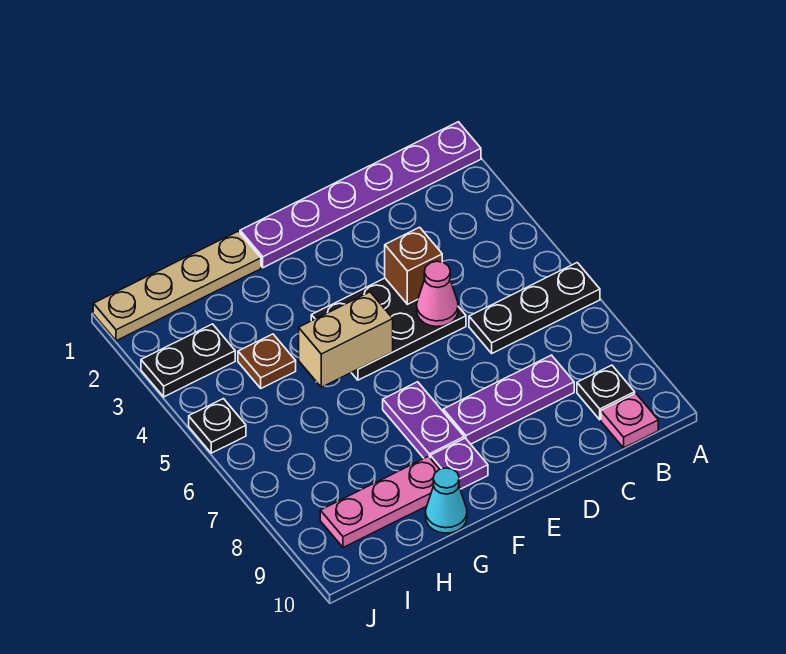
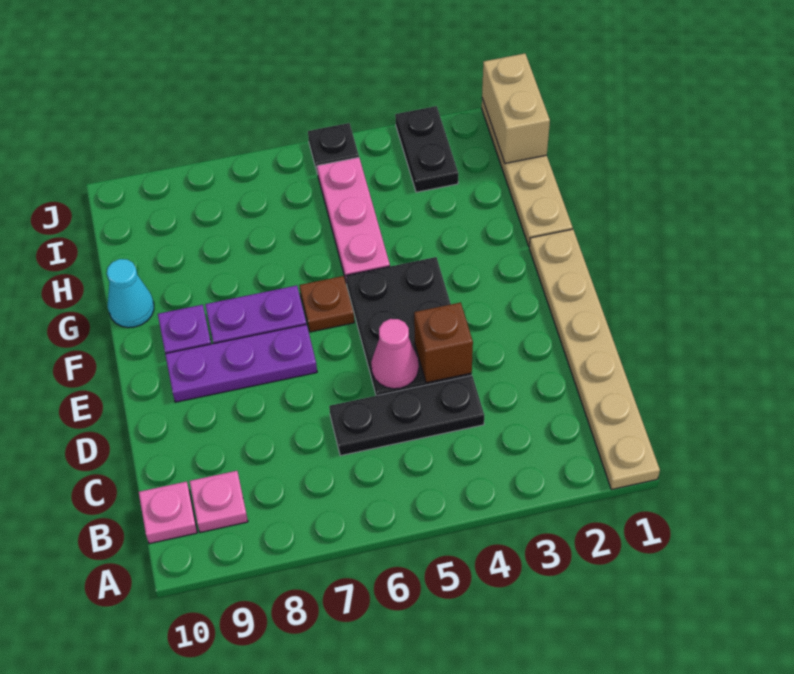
purple 1x6 plate [240,122,481,268] -> tan 1x6 plate [529,229,660,490]
black 1x3 plate [469,263,600,353] -> black 1x3 plate turned to [329,376,484,456]
black 1x1 plate [577,365,635,420] -> pink 1x1 plate [189,471,248,532]
purple 1x3 plate [443,355,574,444] -> purple 1x3 plate turned to [165,324,317,402]
tan 1x2 brick [299,292,393,387] -> tan 1x2 brick moved to [482,54,550,163]
pink 1x3 plate [320,456,440,548] -> pink 1x3 plate moved to [317,157,390,284]
brown 1x1 plate [238,334,296,388] -> brown 1x1 plate moved to [299,276,354,332]

